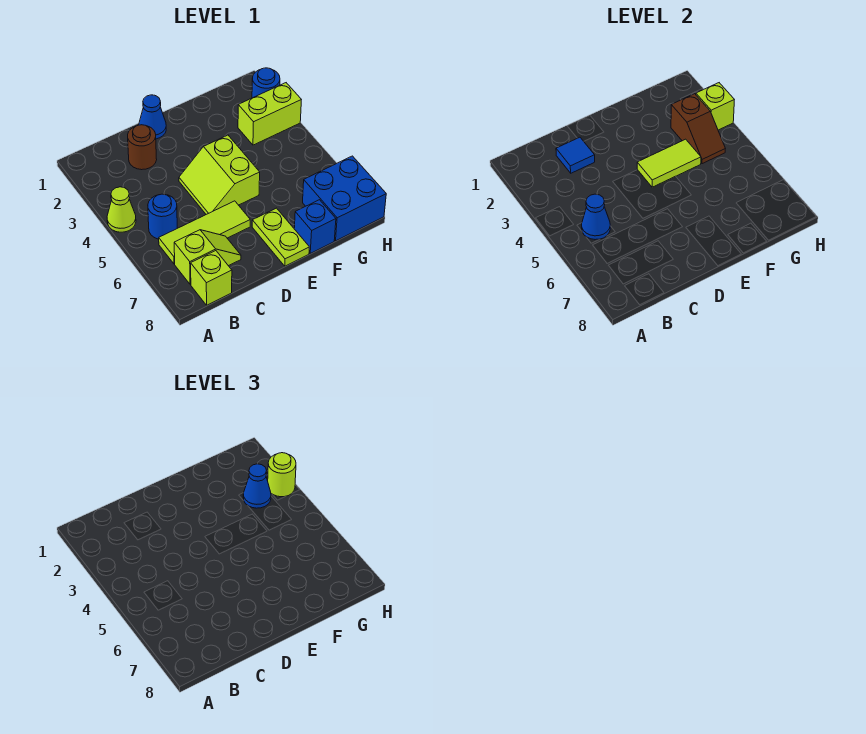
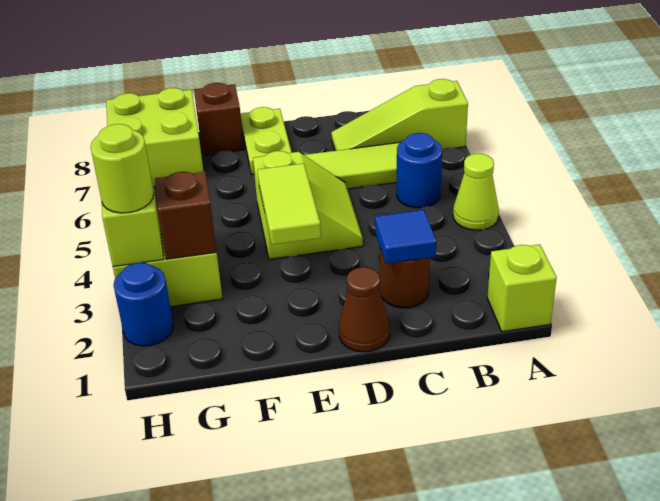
blue 1x1 cone [582,194,610,240] -> none
lime 1x2 slope [174,230,241,285] -> lime 1x3 slope [331,79,468,151]
lime 1x1 brick [191,251,232,305] -> lime 1x1 brick moved to [487,244,557,332]
blue 1x1 cone [139,95,166,139] -> brown 1x1 cone [339,267,390,352]
lime 1x2 tile [637,139,701,187] -> lime 1x2 tile turned to [257,163,321,245]
blue 1x1 brick [294,200,336,253] -> brown 1x1 brick [194,83,244,155]
blue 1x1 cone [243,464,271,508] -> none
blue 2x2 brick [303,156,386,241] -> lime 2x2 brick [106,88,204,187]

